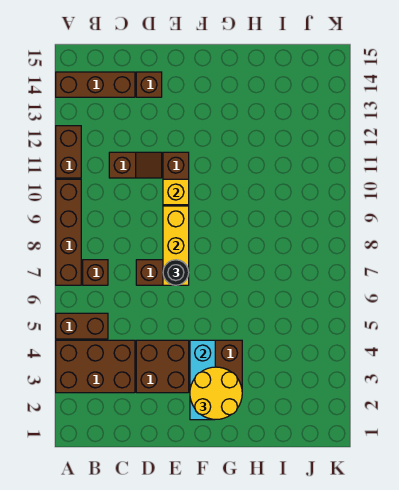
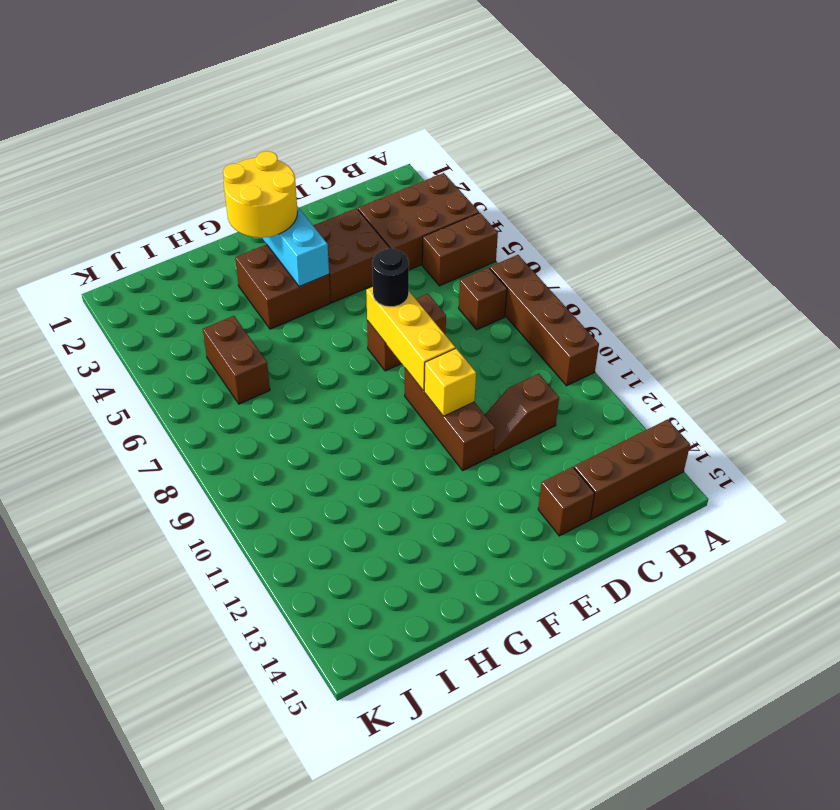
brown 1x2 brick [56,126,81,178] -> brown 1x2 brick moved to [203,316,270,404]

